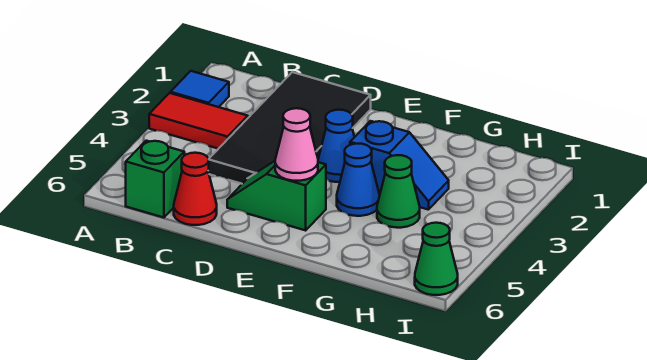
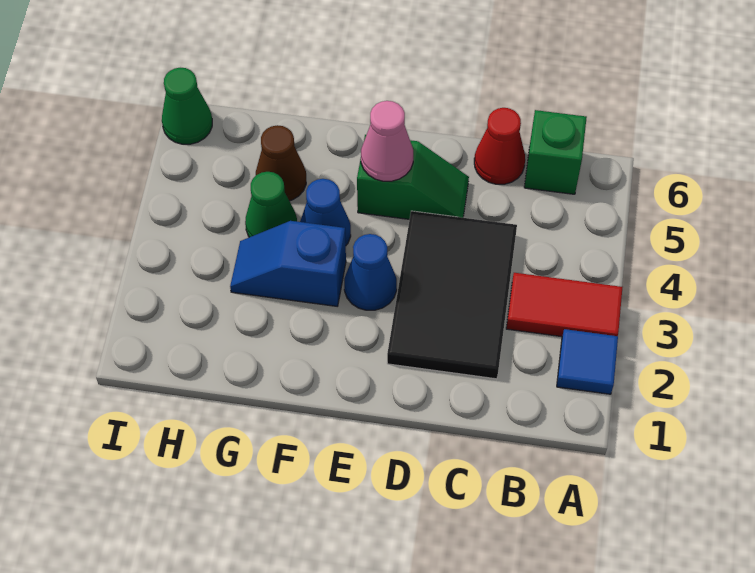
black 2x4 tile [208,72,371,184] -> black 2x3 tile [387,211,517,379]
none -> brown 1x1 cone [256,125,306,201]

